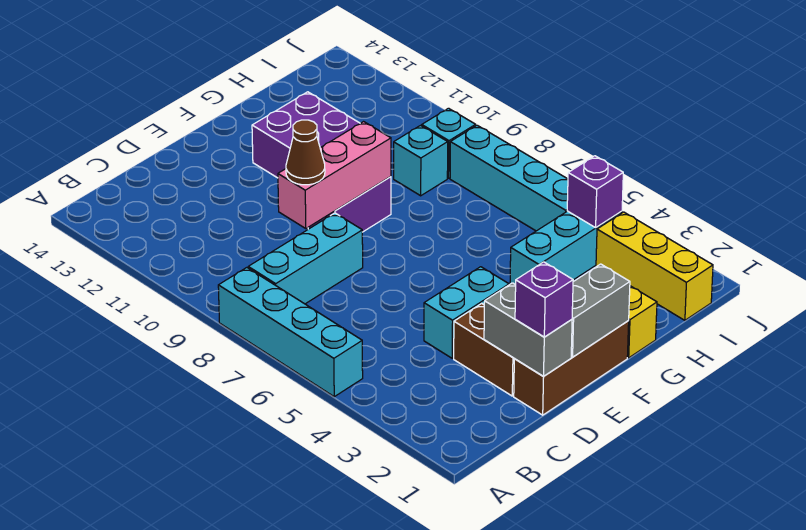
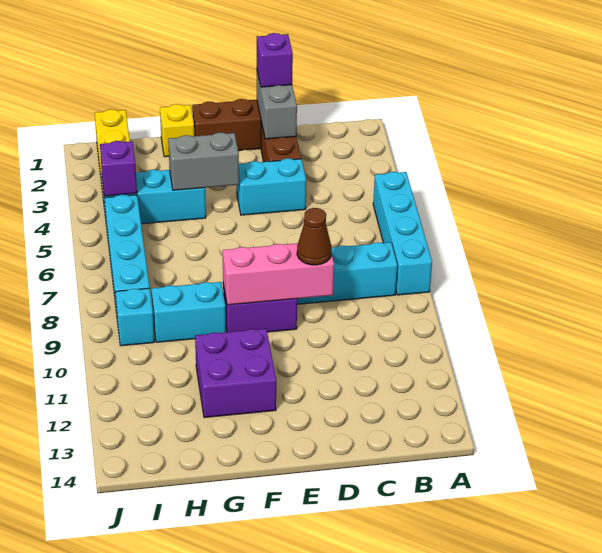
grey 1x2 brick [571,264,630,357] -> grey 1x2 brick moved to [168,132,239,190]
cyan 1x1 brick [394,126,448,196] -> cyan 1x2 brick [151,282,226,342]

